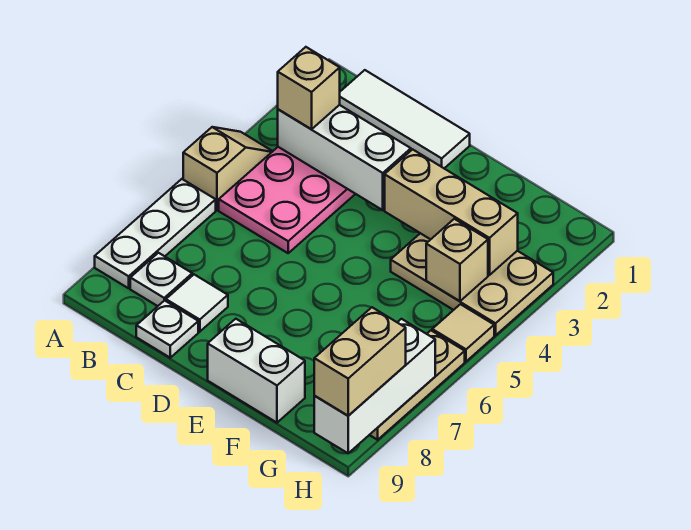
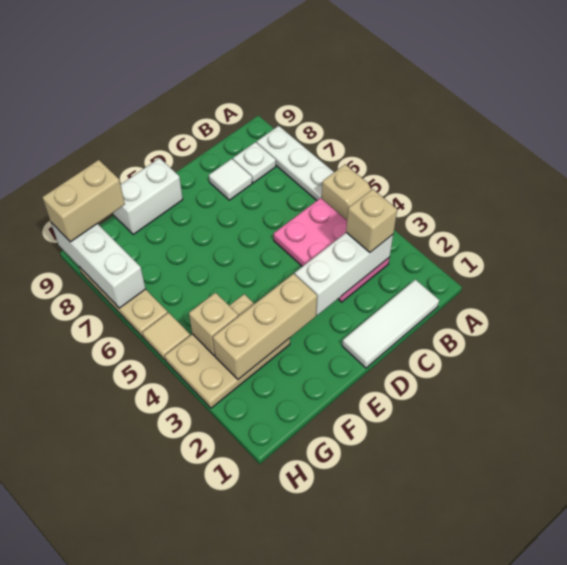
white 1x1 plate [136,300,198,358] -> none
tan 1x2 brick [314,307,406,416] -> tan 1x2 brick turned to [43,160,125,242]

